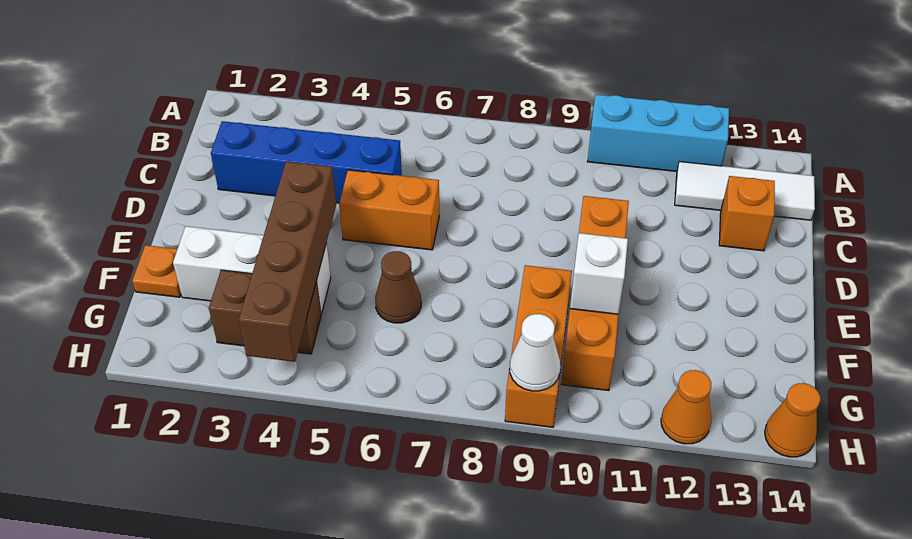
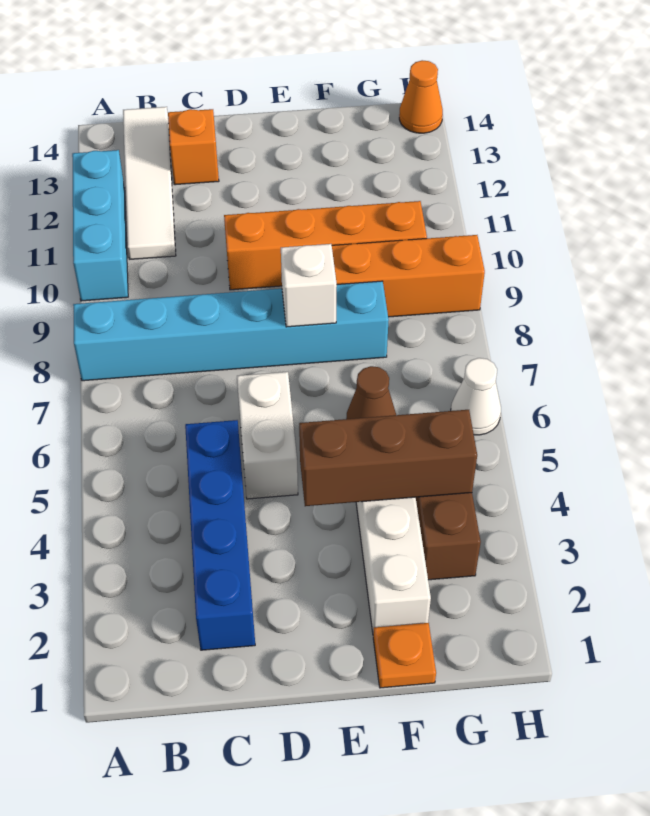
none -> cyan 1x6 brick [73,281,389,381]
white 1x3 tile [675,162,815,220] -> white 1x4 tile [123,107,176,259]
orange 1x2 brick [339,170,439,250] -> white 1x2 brick [237,372,298,499]
brown 1x4 brick [239,161,336,362] -> brown 1x3 brick [299,410,477,506]
white 1x1 brick [570,233,628,314] -> white 1x1 brick moved to [281,244,337,327]
white 1x1 cone [510,314,560,391] -> white 1x1 cone moved to [451,358,501,435]
orange 1x1 cone [661,370,712,444] -> none

